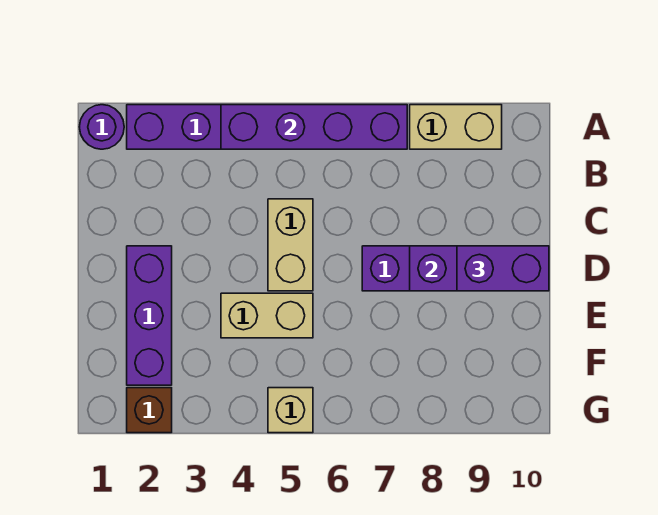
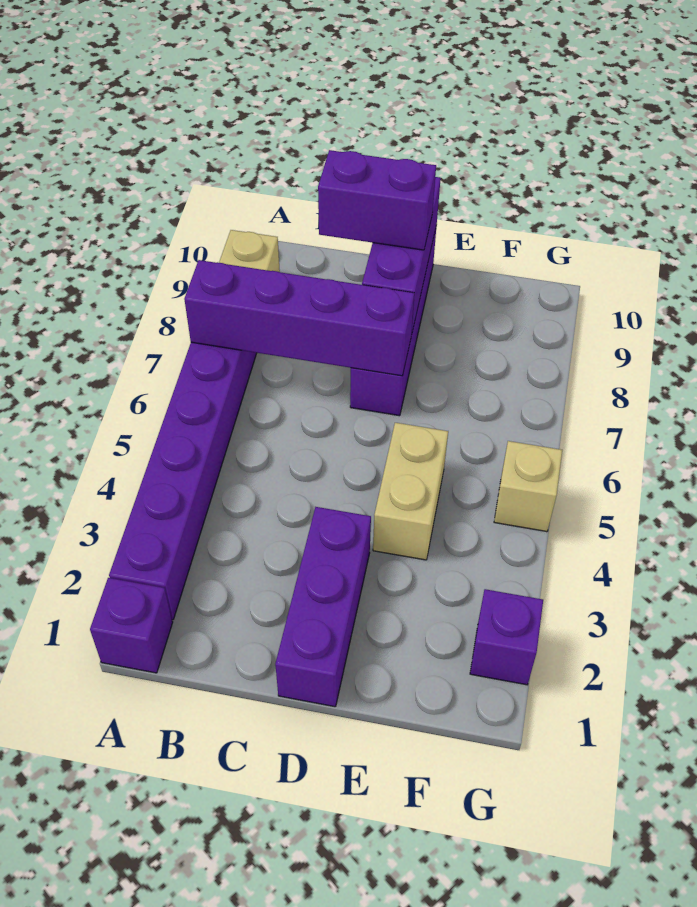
purple 1x1 round brick [79,105,124,149] -> purple 1x1 brick [90,578,173,673]
purple 1x4 brick [221,105,407,149] -> purple 1x4 brick turned to [184,260,414,376]
tan 1x2 brick [268,199,313,291] -> none
purple 1x3 brick [127,246,172,385] -> purple 1x3 brick turned to [275,507,371,707]
purple 1x2 brick [457,246,549,291] -> purple 1x2 brick turned to [318,150,436,250]
brown 1x1 brick [127,388,172,433] -> purple 1x1 brick [470,589,543,685]

